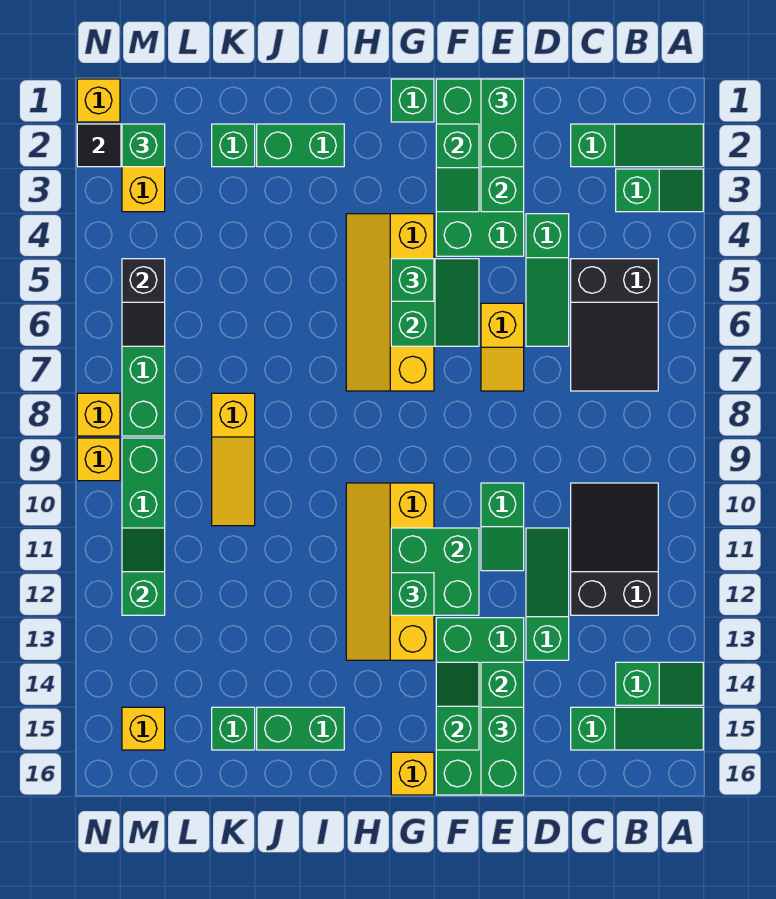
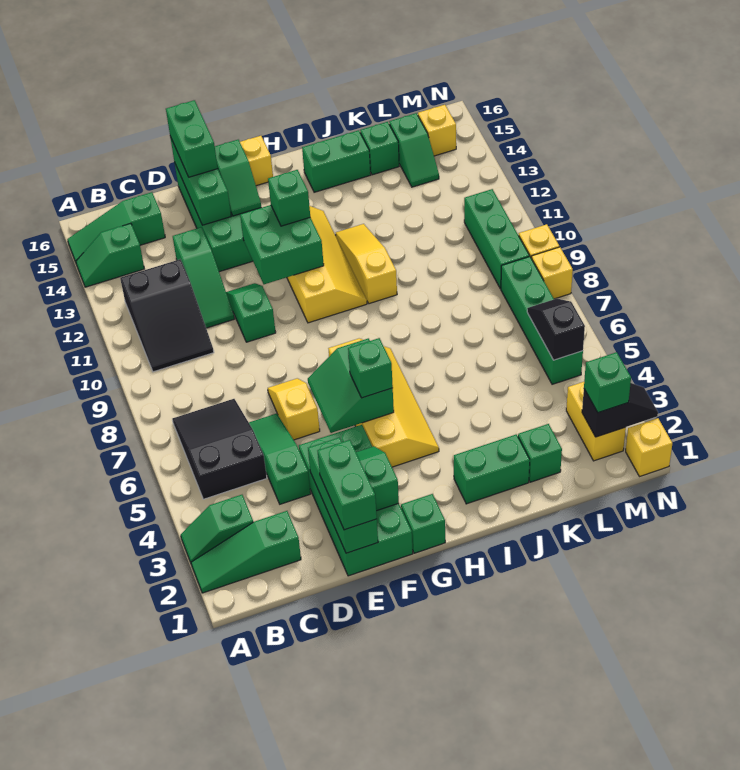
yellow 1x3 slope [212,393,255,526] -> yellow 1x3 slope moved to [336,224,397,304]
green 1x2 slope [122,528,165,615] -> green 1x2 slope moved to [389,113,439,187]

